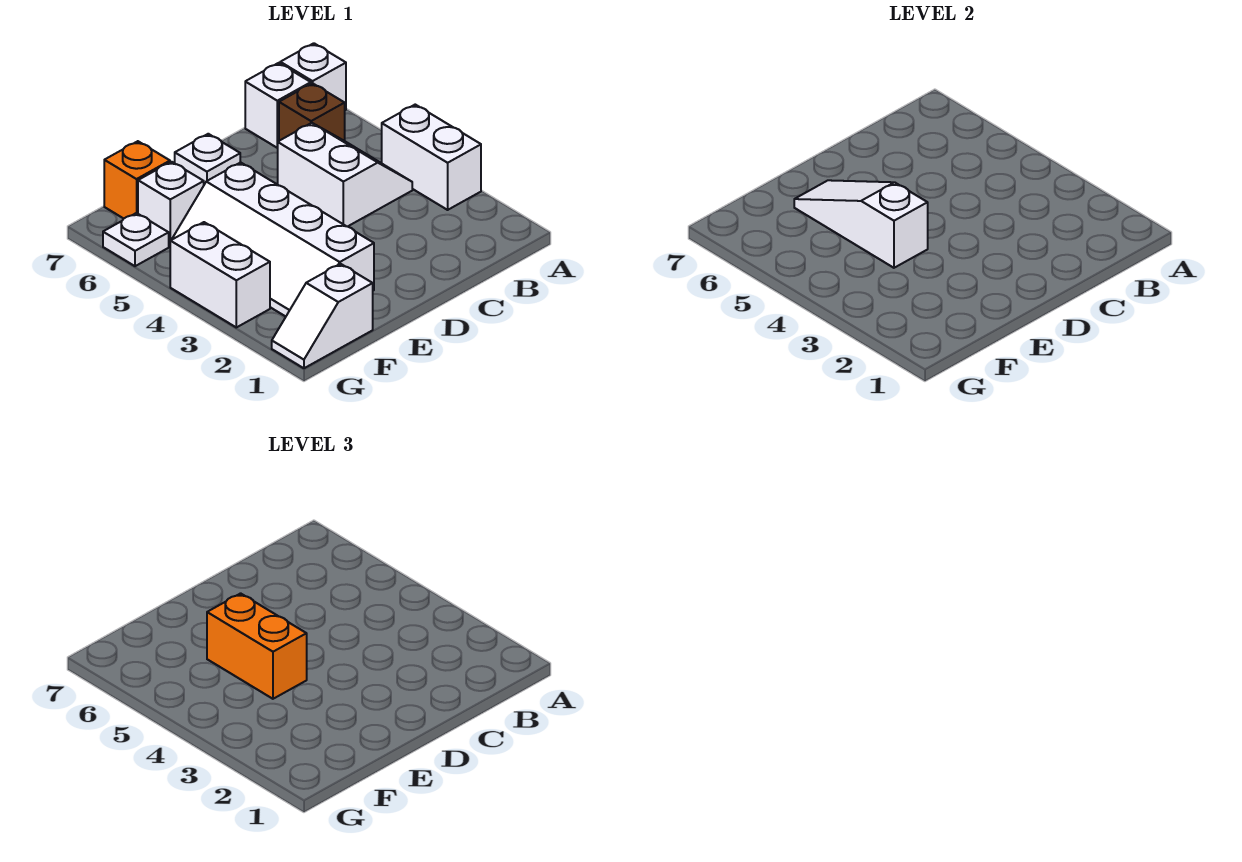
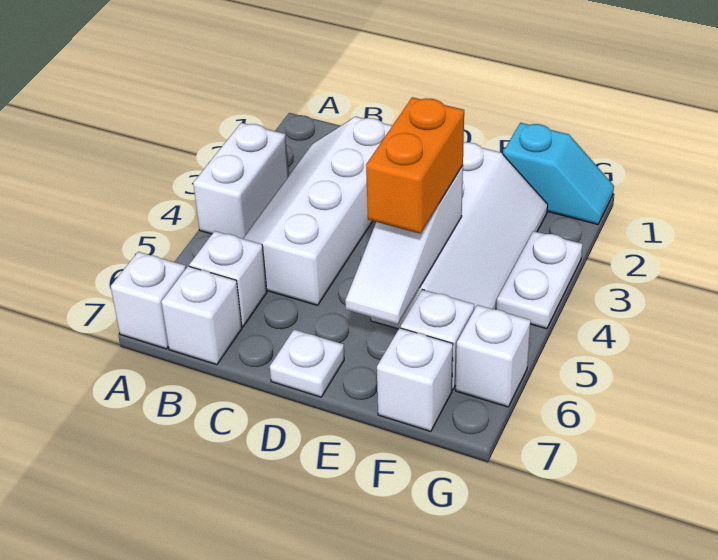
white 2x2 slope [278,123,412,227] -> white 2x4 slope [243,117,392,305]
brown 1x1 brick [279,83,345,141] -> white 1x1 brick [189,231,267,327]
white 1x2 slope [272,264,373,368] -> cyan 1x2 slope [503,123,614,224]
orange 1x1 brick [104,141,170,219] -> white 1x1 brick [377,328,453,431]
white 1x2 brick [170,222,270,327] -> white 1x2 plate [496,231,583,329]
white 1x1 plate [103,213,169,266] -> white 1x1 brick [456,305,531,407]

